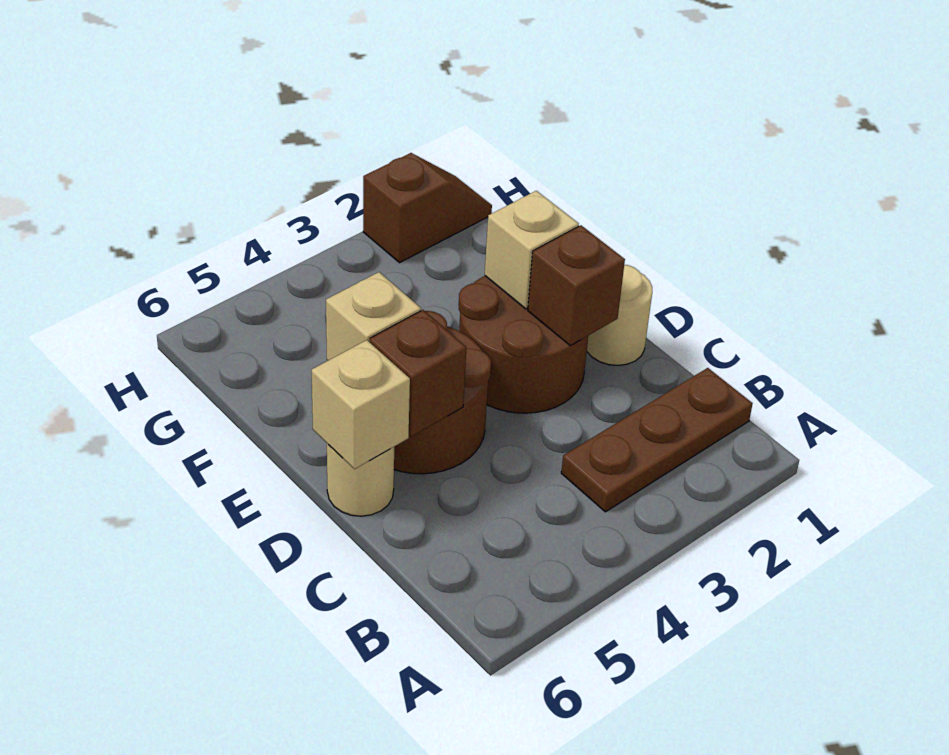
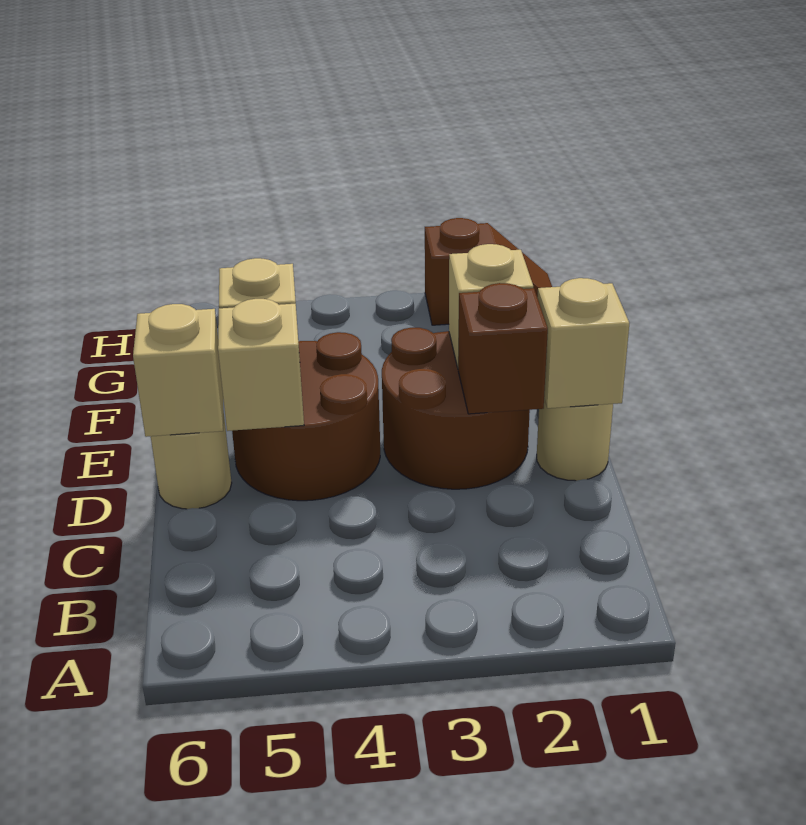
brown 1x3 plate [561,368,753,512] -> none
none -> tan 1x1 brick [537,278,629,408]
brown 1x1 brick [370,310,467,437] -> tan 1x1 brick [218,299,304,431]

